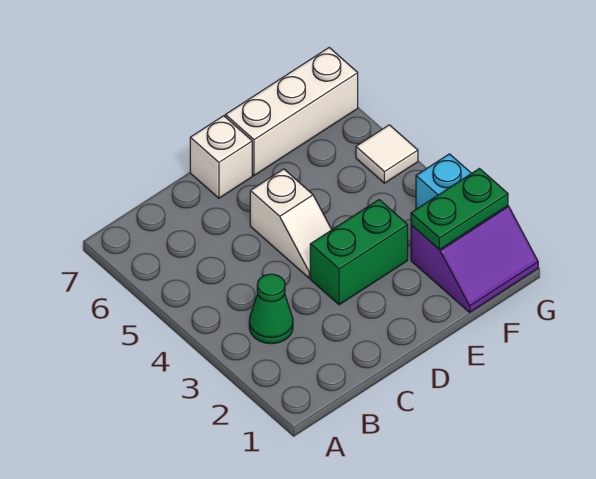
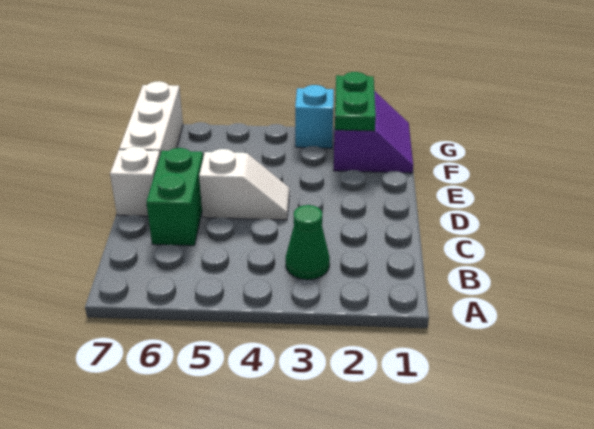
green 1x2 brick [310,200,408,305] -> green 1x2 brick moved to [146,148,203,246]
white 1x1 tile [356,125,418,183] -> none

